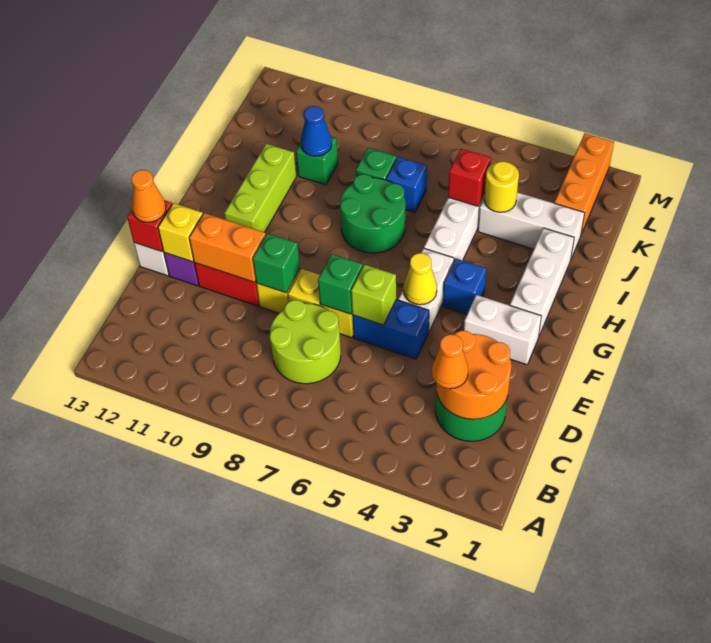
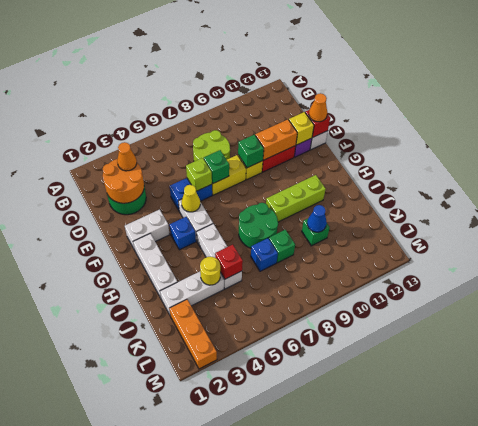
lime 1x3 brick [224,144,296,232] -> lime 1x3 brick turned to [266,175,326,222]

